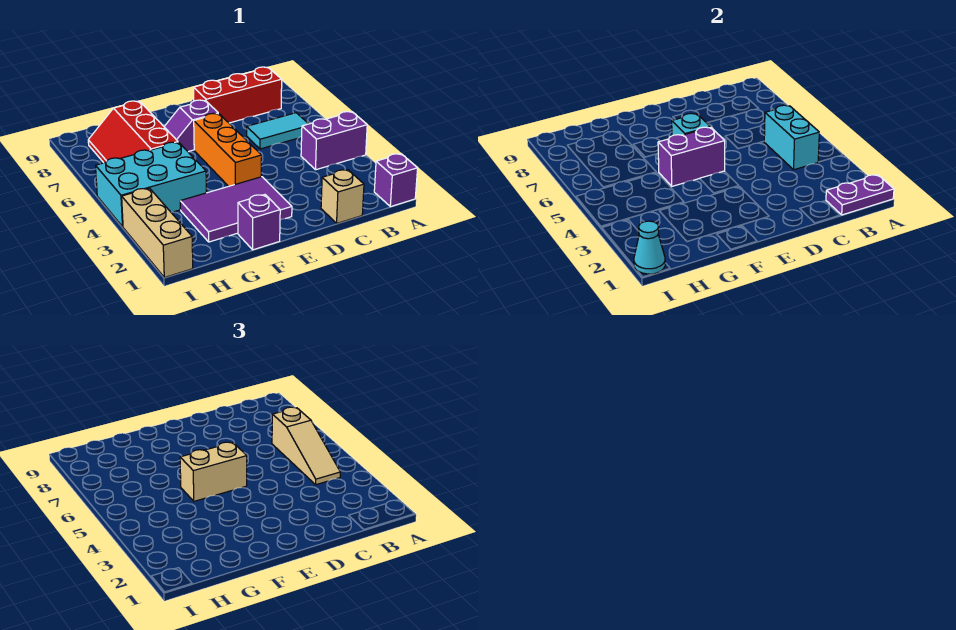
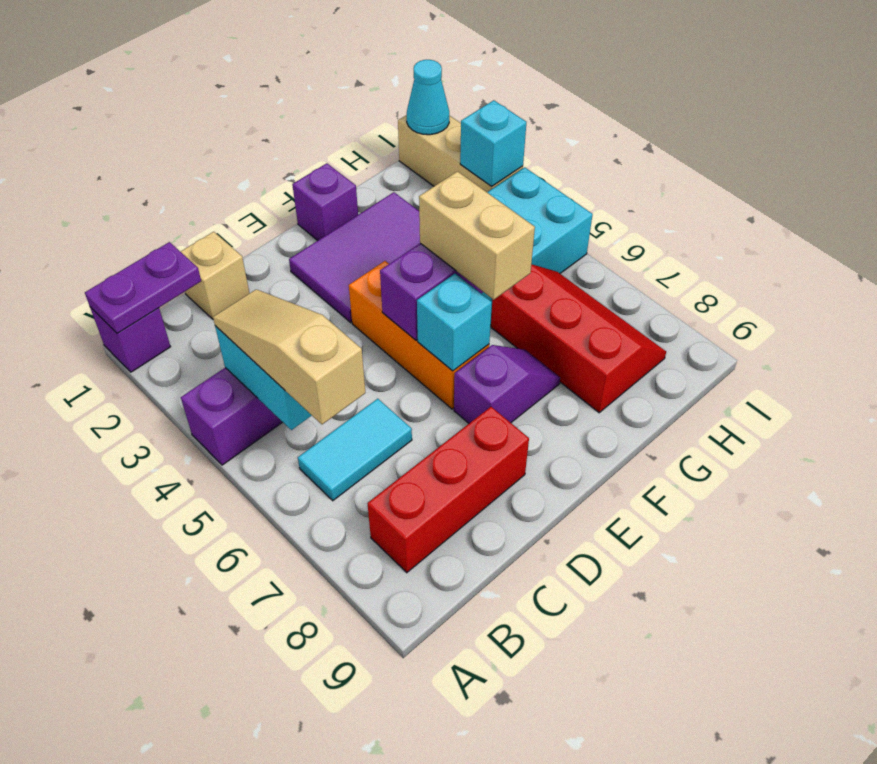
tan 1x2 brick [180,442,247,501] -> tan 1x2 brick turned to [419,171,535,300]
none -> cyan 1x1 brick [460,100,526,187]

